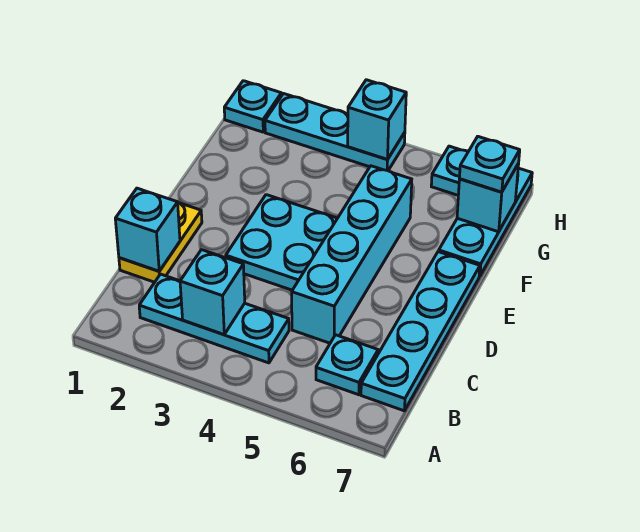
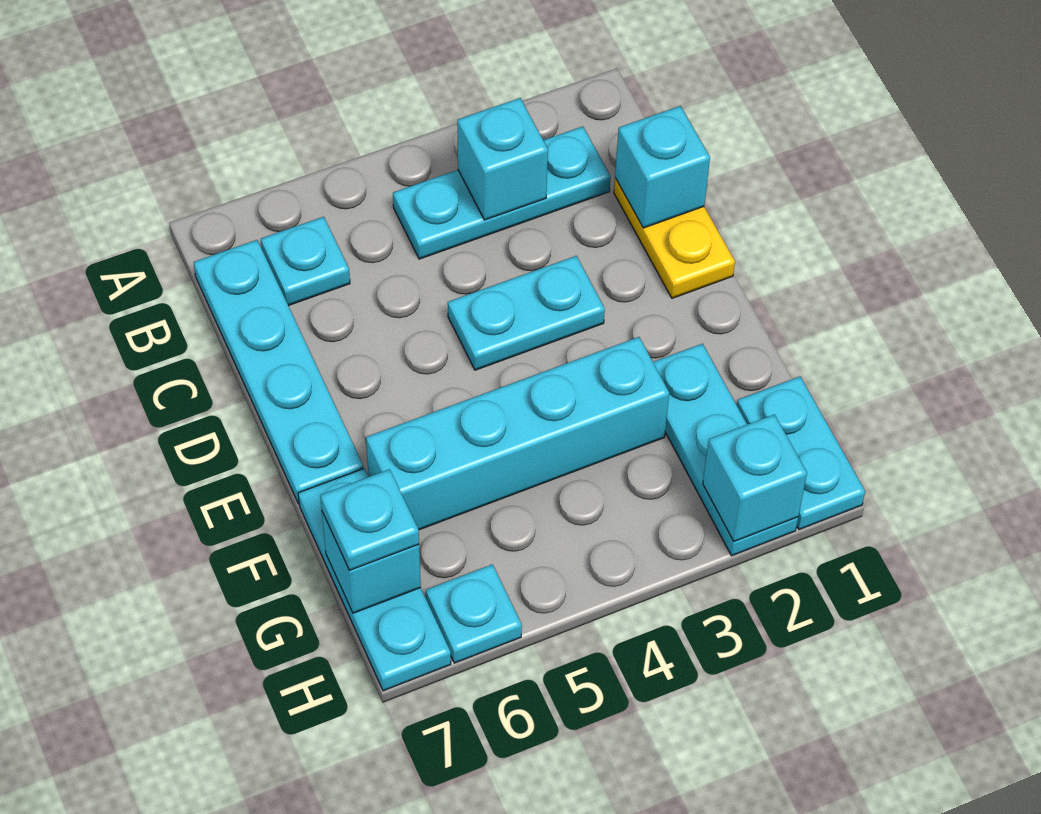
cyan 1x4 brick [292,166,412,343] -> cyan 1x4 brick turned to [366,337,669,530]
cyan 2x2 plate [226,195,337,290] -> cyan 1x2 plate [448,256,605,370]
cyan 1x1 plate [224,81,281,132] -> cyan 1x2 plate [737,377,865,530]
cyan 1x3 plate [265,94,405,171] -> cyan 1x3 plate turned to [653,344,798,556]
cyan 1x1 brick [348,80,406,160] -> cyan 1x1 brick moved to [703,414,807,541]

